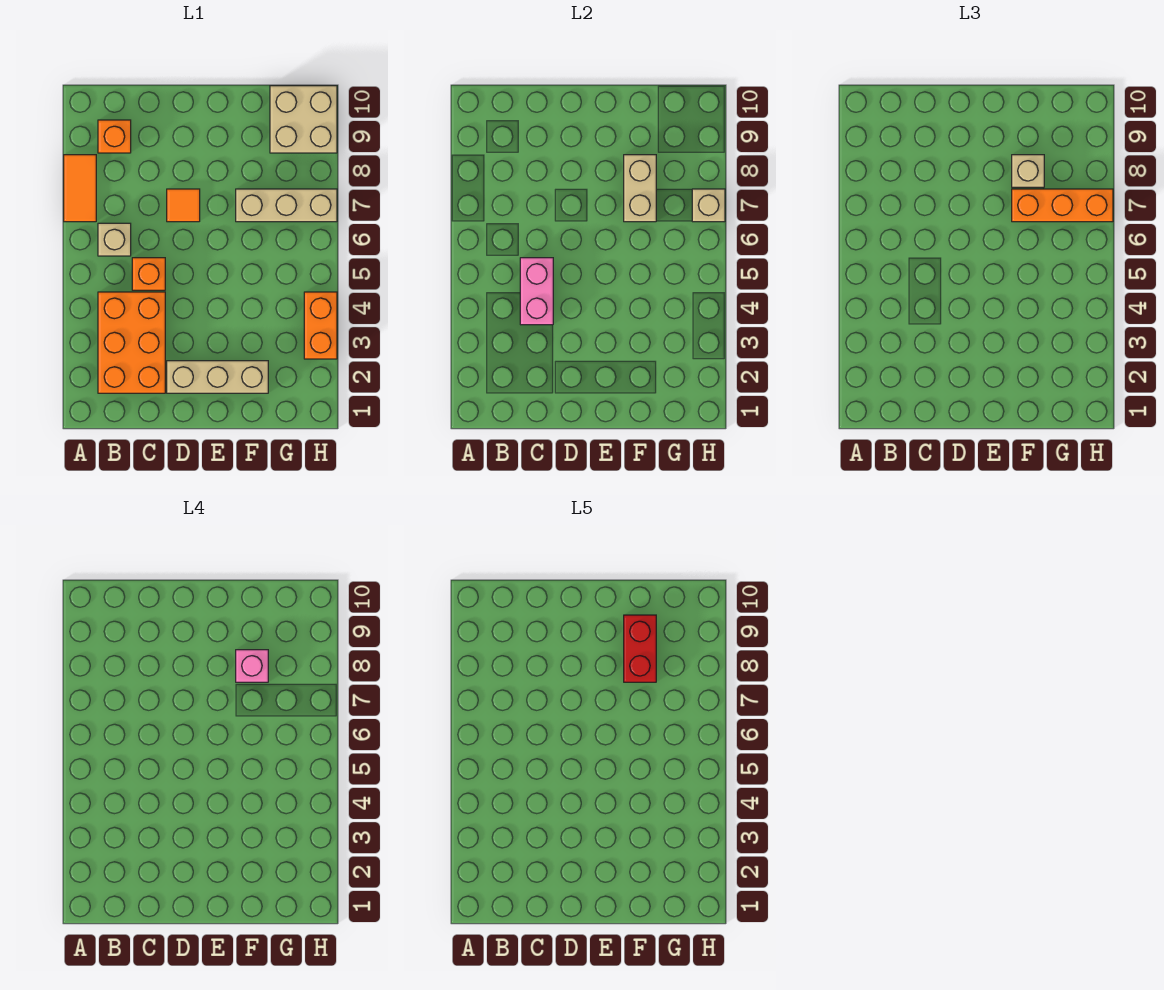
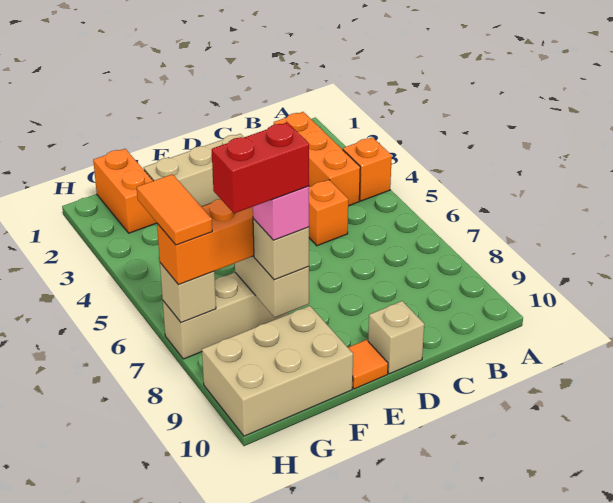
orange 1x2 tile [64,155,96,222] -> orange 1x2 tile moved to [137,174,212,245]
orange 2x3 brick [98,292,165,393] -> orange 1x3 brick [274,112,360,206]
tan 1x1 brick [98,223,131,256] -> tan 1x1 brick moved to [368,301,424,374]
orange 1x1 brick [98,120,131,153] -> orange 1x1 brick moved to [343,137,392,201]
pink 1x2 brick [520,258,553,325] -> none
orange 1x1 tile [167,189,200,222] -> orange 1x1 tile moved to [348,340,388,389]
red 1x2 brick [624,615,656,682] -> red 1x2 brick turned to [212,122,309,213]
tan 2x2 brick [270,86,337,153] -> tan 2x3 brick [202,306,353,436]
orange 1x2 brick [304,292,337,359] -> orange 1x2 brick moved to [93,149,157,233]

